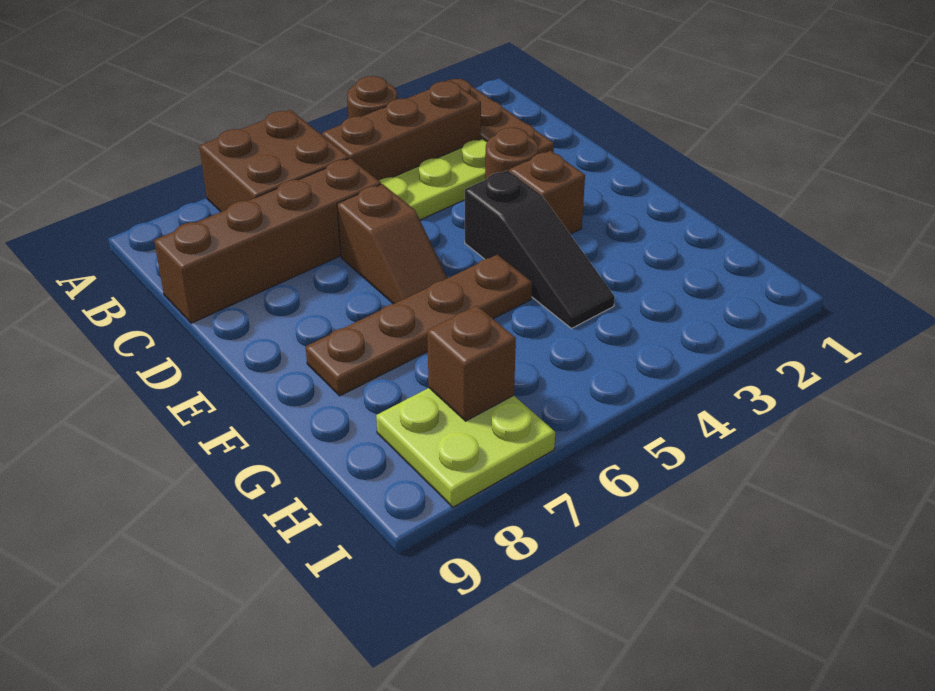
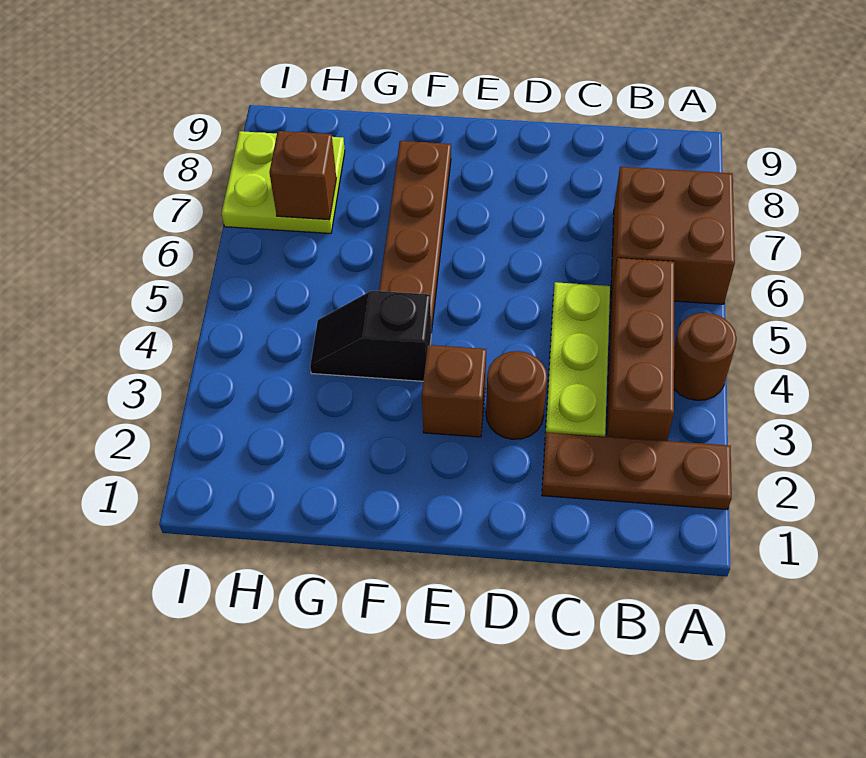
brown 1x4 brick [154,158,381,323] -> none
brown 1x2 slope [337,184,447,304] -> none
black 1x3 slope [465,170,615,328] -> black 1x2 slope [310,291,431,381]

